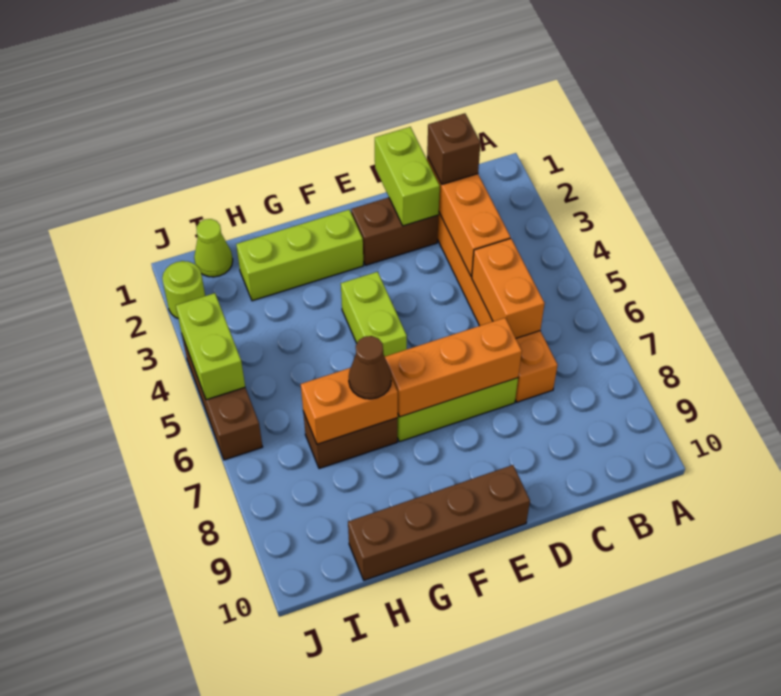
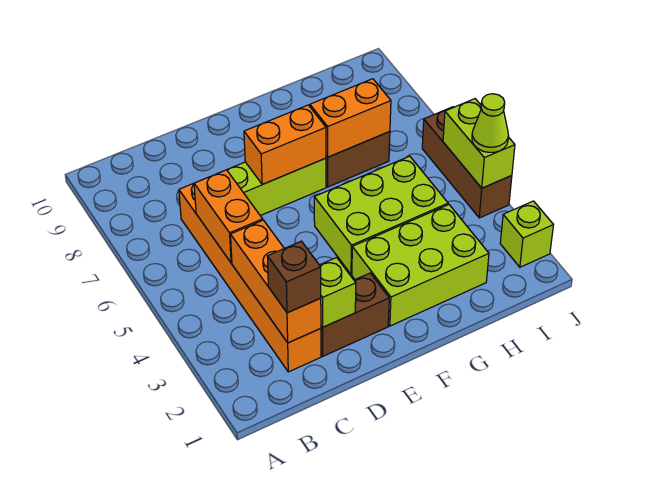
lime 1x2 brick [375,127,440,226] -> lime 1x1 brick [320,258,356,327]
orange 1x3 brick [385,318,522,417] -> orange 1x2 brick [244,105,326,184]
brown 1x4 brick [348,465,530,580] -> none
lime 1x3 brick [236,210,363,301] -> lime 2x3 brick [352,205,489,326]
lime 1x2 brick [341,272,407,357] -> lime 2x3 brick [314,156,448,274]
brown 1x1 cone [349,336,391,399] -> none
lime 1x1 cone [194,219,233,277] -> lime 1x1 cone moved to [472,94,509,152]
lime 1x1 round brick [162,261,205,318] -> lime 1x1 brick [500,201,553,267]

